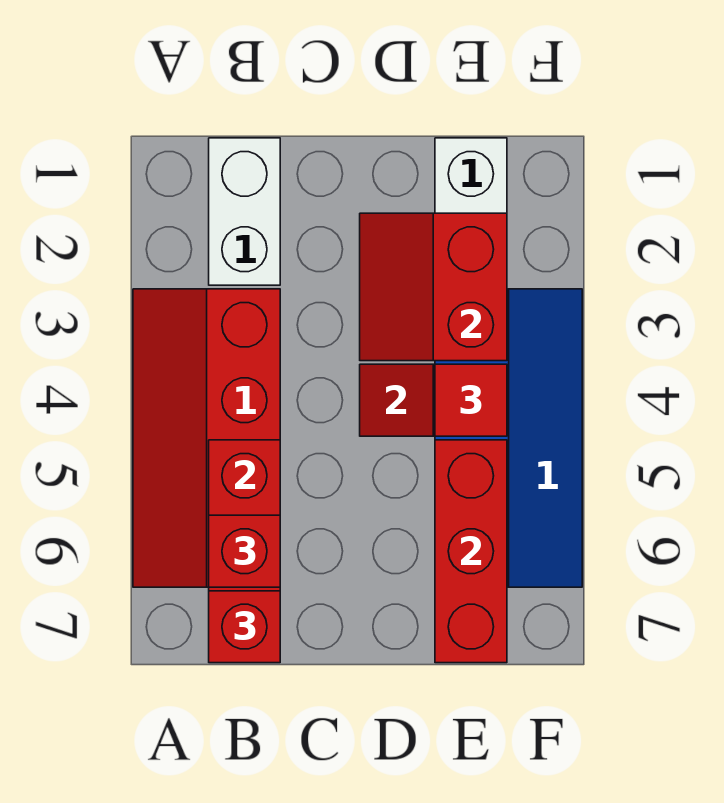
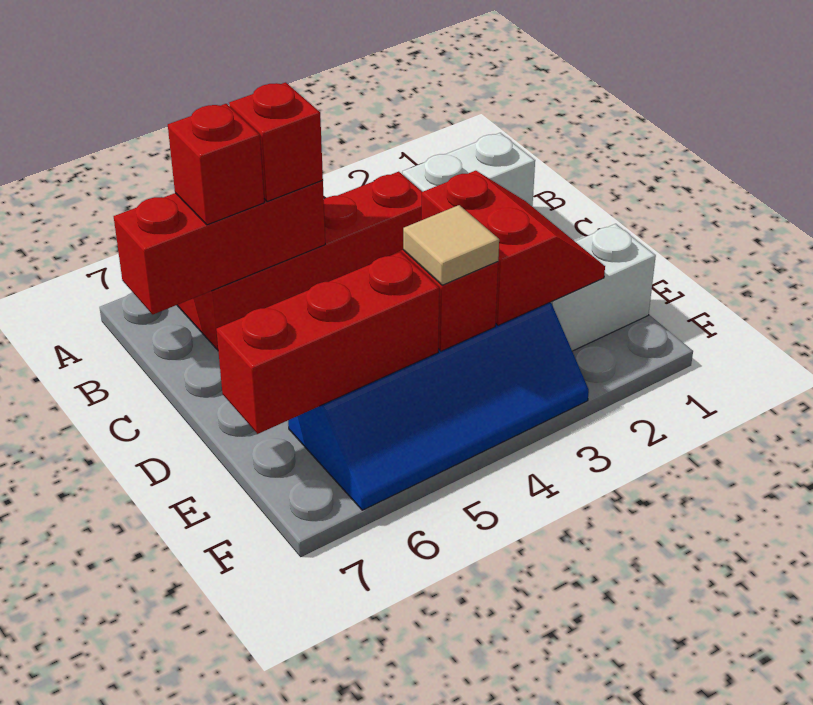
red 1x1 brick [209,591,280,663] -> red 1x1 brick moved to [229,82,323,202]
red 2x2 slope [360,213,507,361] -> red 2x2 slope turned to [422,171,605,325]
red 1x1 tile [435,364,507,436] -> tan 1x1 tile [403,205,499,285]

